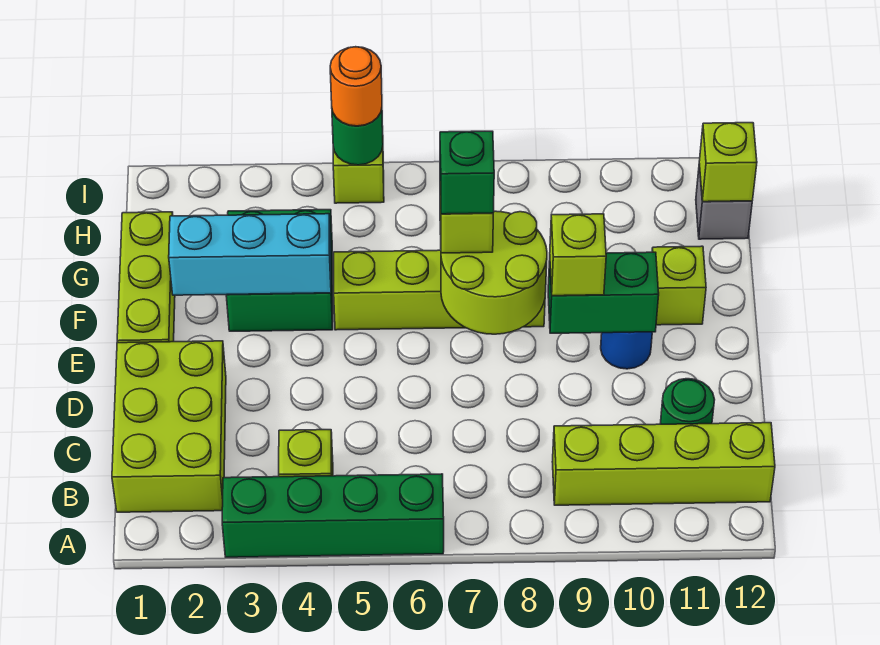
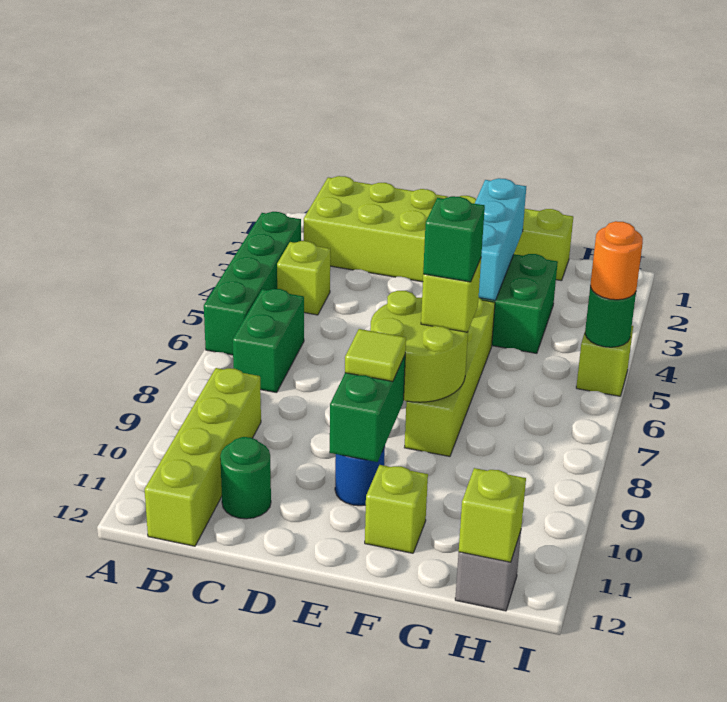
none -> green 1x2 brick [233,289,304,393]
lime 1x1 brick [550,214,606,296] -> lime 1x1 tile [345,329,406,381]

